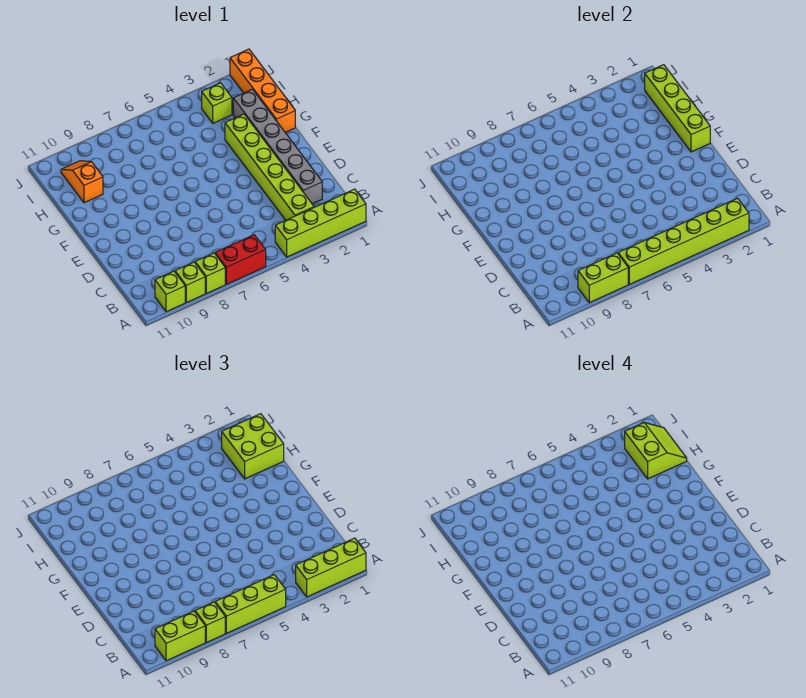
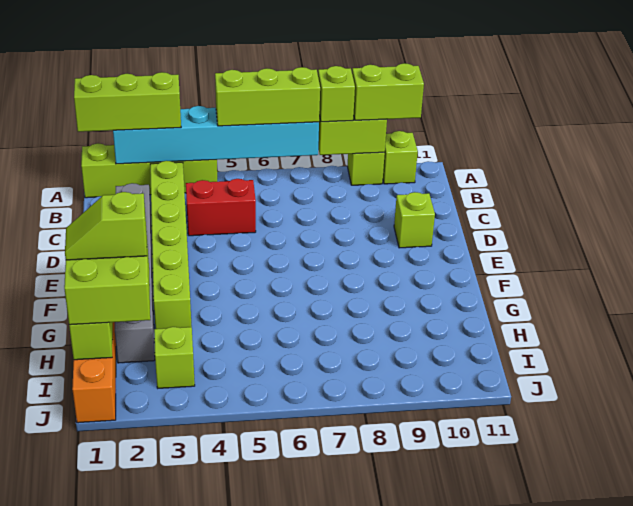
lime 1x6 brick [618,198,749,284] -> cyan 1x6 brick [113,106,319,164]
red 1x2 brick [215,235,266,284] -> red 1x2 brick moved to [186,179,256,236]
lime 1x1 brick [195,253,225,294] -> lime 1x1 brick moved to [394,192,435,248]
lime 2x2 slope [625,423,687,479] -> lime 1x2 slope [65,192,147,260]
orange 1x2 slope [61,161,103,203] -> none

